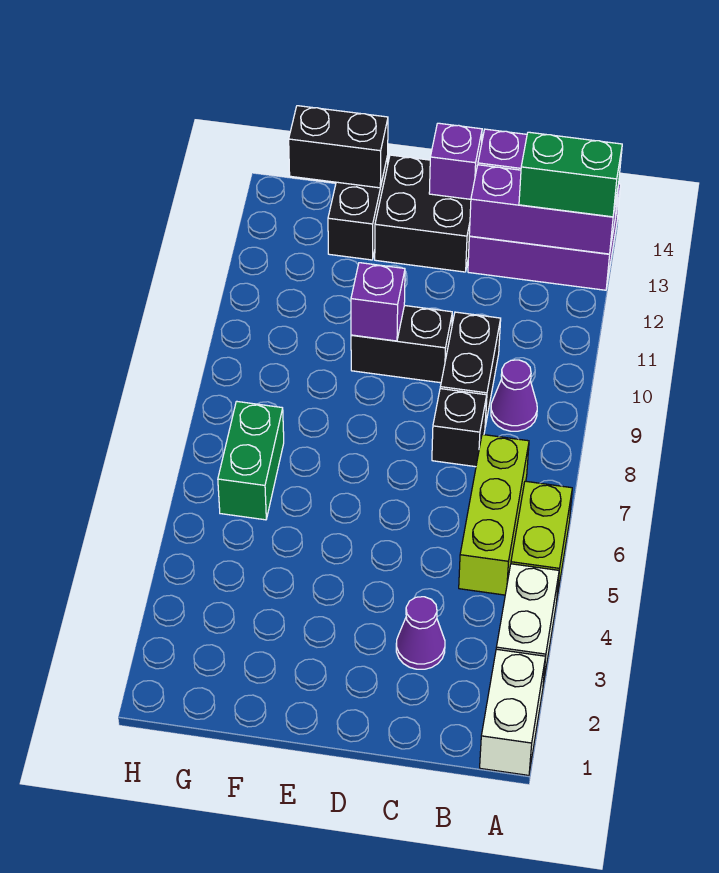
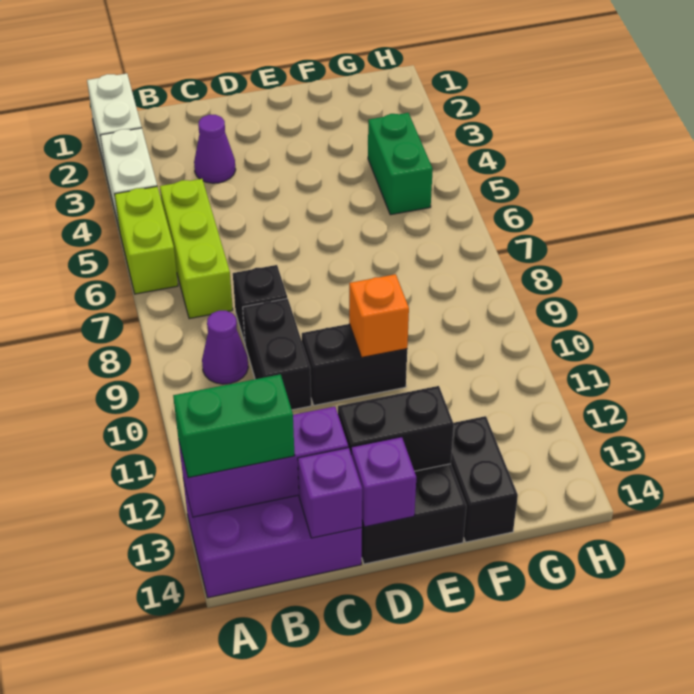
purple 1x1 brick [351,263,405,341] -> orange 1x1 brick [349,274,409,357]
black 1x2 brick [289,106,388,188] -> black 1x2 brick moved to [338,386,454,471]
green 1x2 brick [218,401,284,520] -> green 1x2 brick moved to [368,113,433,215]

